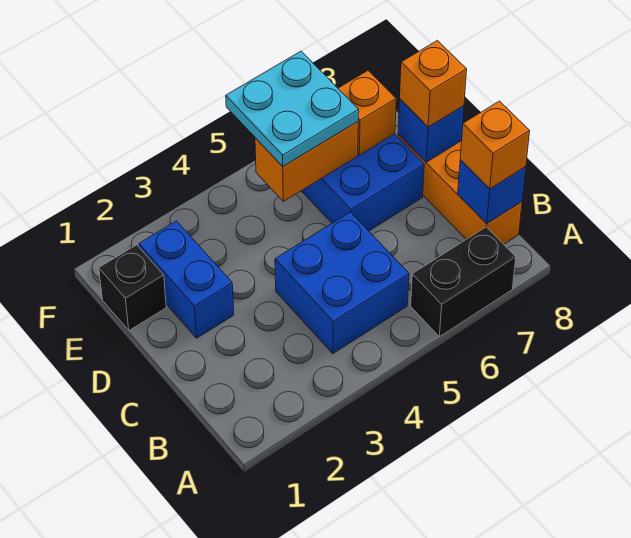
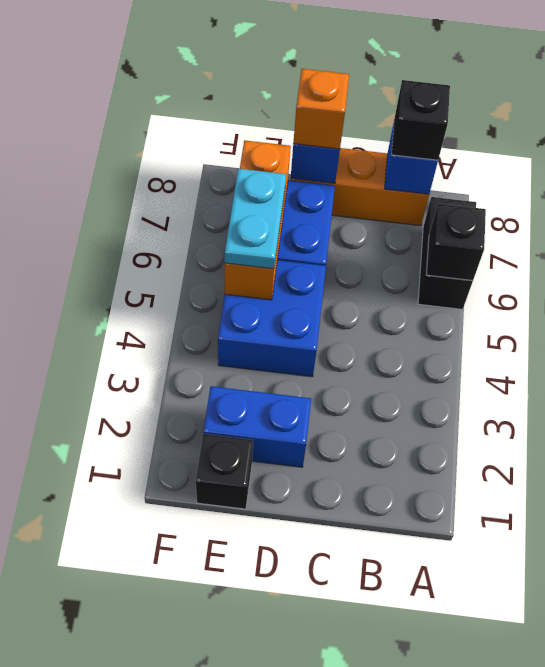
none -> black 1x1 brick [426,204,486,281]
blue 2x2 brick [275,212,409,354] -> blue 2x2 brick moved to [218,260,326,377]
orange 1x1 brick [460,101,530,189] -> black 1x1 brick [391,80,450,160]
cyan 2x2 plate [226,51,359,166] -> cyan 1x2 plate [225,168,286,269]

